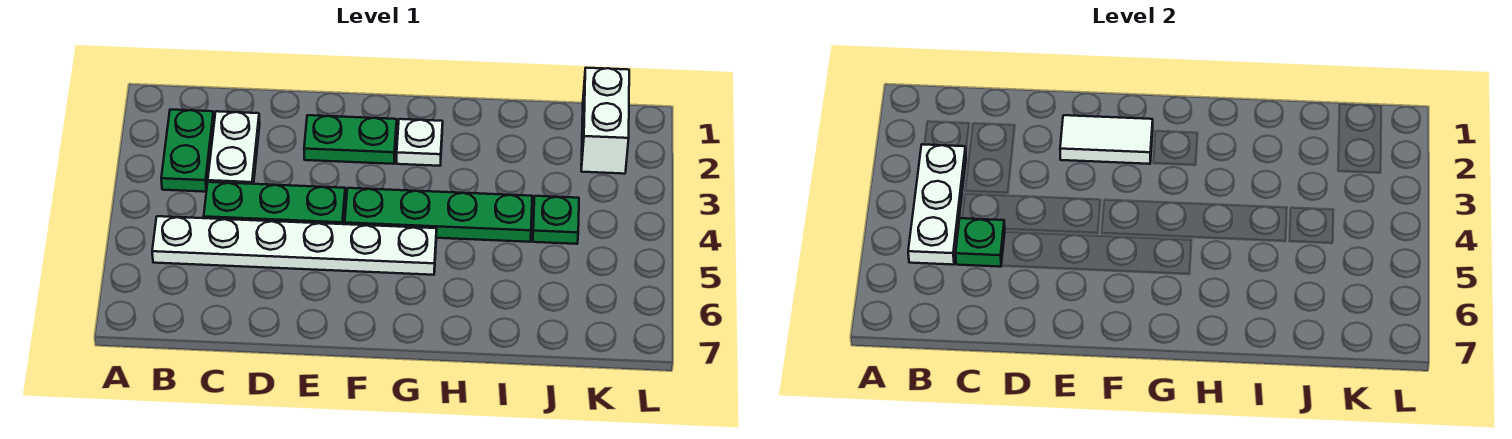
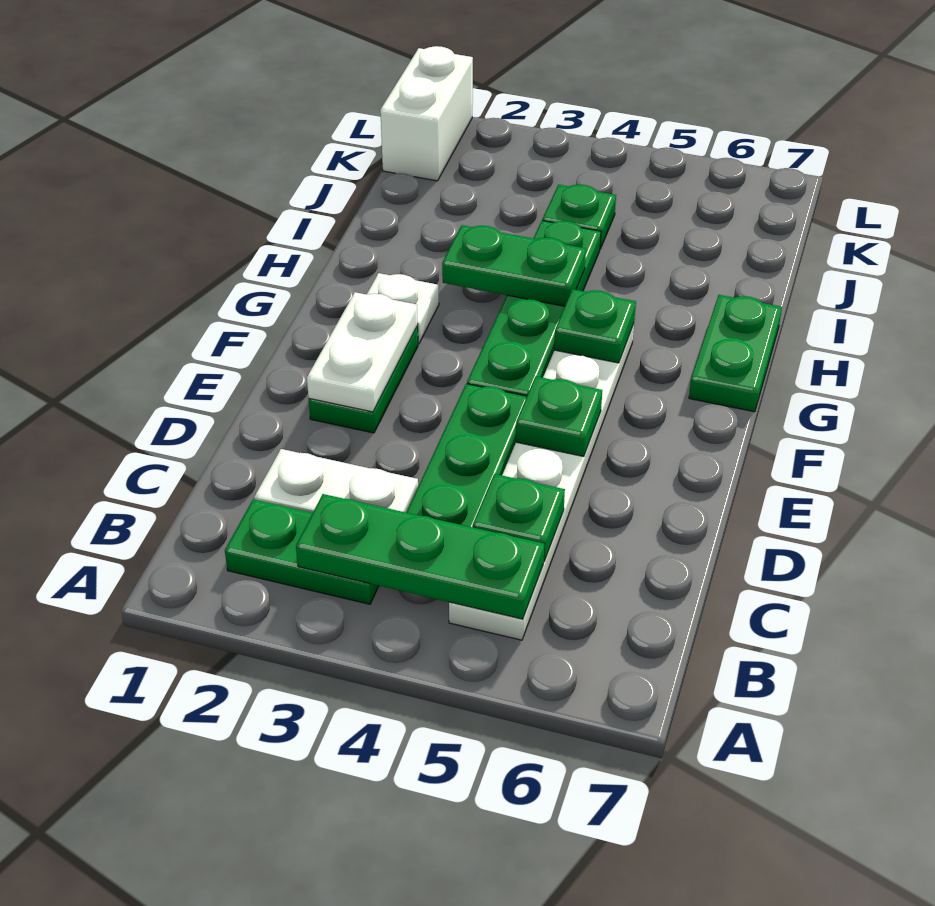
white 1x3 plate [908,144,966,265] -> green 1x3 plate [296,494,544,619]
white 1x2 tile [1060,115,1153,164] -> white 1x2 plate [307,292,418,412]
none -> green 1x1 plate [516,376,602,457]
none -> green 1x1 plate [554,289,636,363]
none -> green 1x2 plate [689,295,782,412]
none -> green 1x2 plate [442,225,586,306]
white 1x2 brick [581,68,629,174] -> white 1x2 brick turned to [380,46,473,181]

